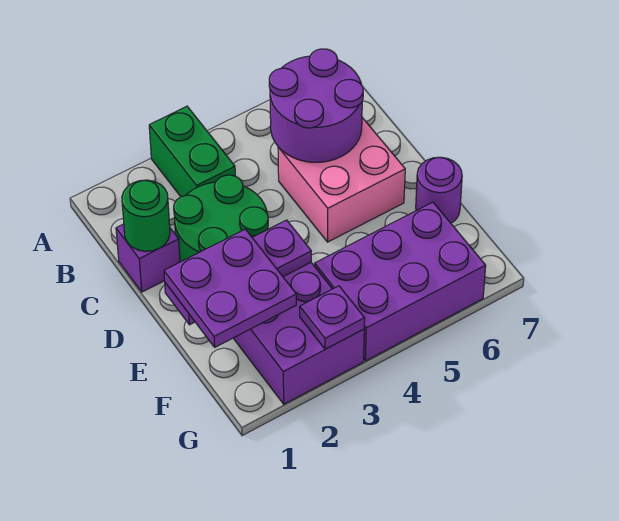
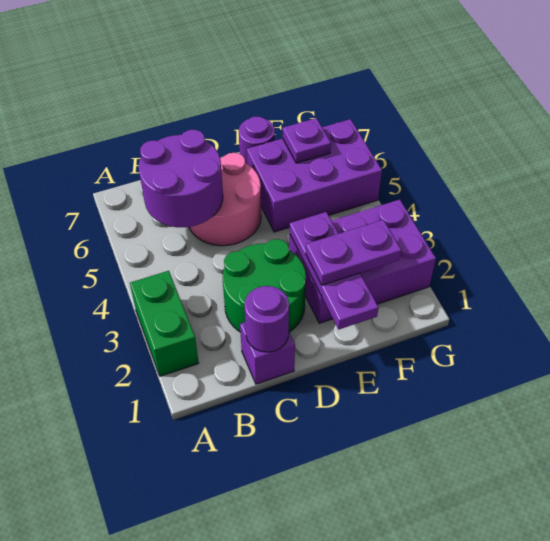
green 1x2 brick [149,106,235,197] -> green 1x2 brick turned to [130,271,199,376]
green 1x1 round brick [122,180,170,251] -> purple 1x1 round brick [244,286,289,352]
pink 2x2 brick [278,118,405,242] -> pink 2x2 round brick [189,153,261,246]
purple 2x2 plate [164,229,296,347] -> purple 1x2 plate [306,220,401,285]
purple 2x3 brick [315,202,486,361] -> purple 2x3 brick turned to [247,119,382,232]
purple 1x1 plate [300,286,365,349] -> purple 1x1 plate moved to [283,118,331,163]

